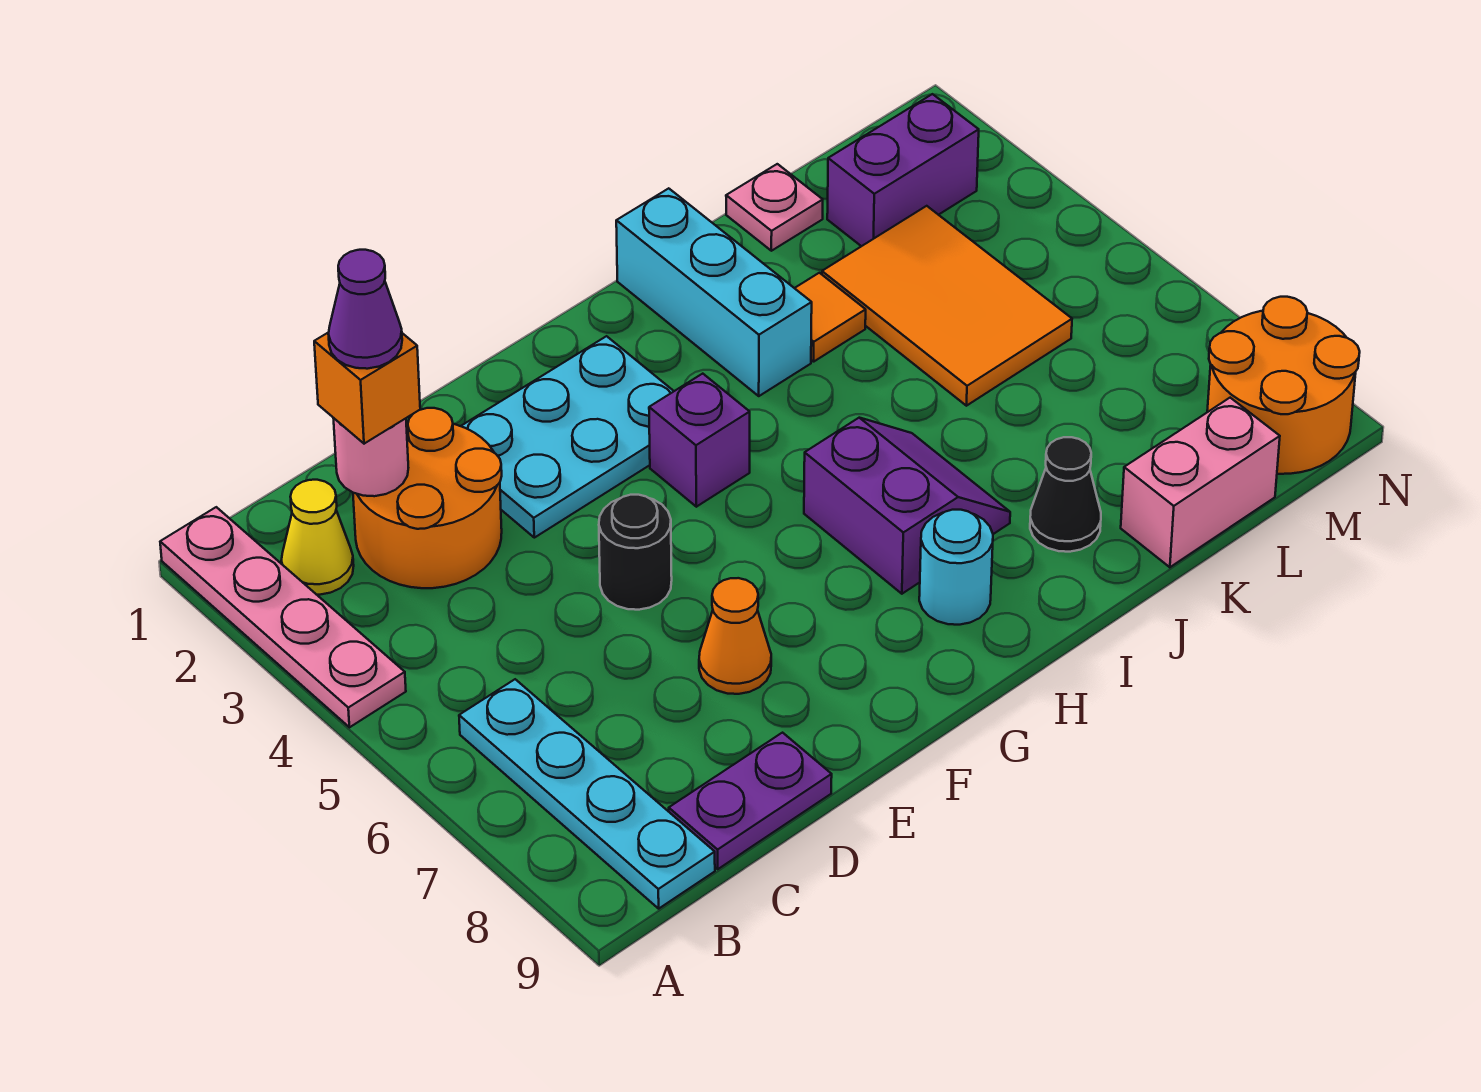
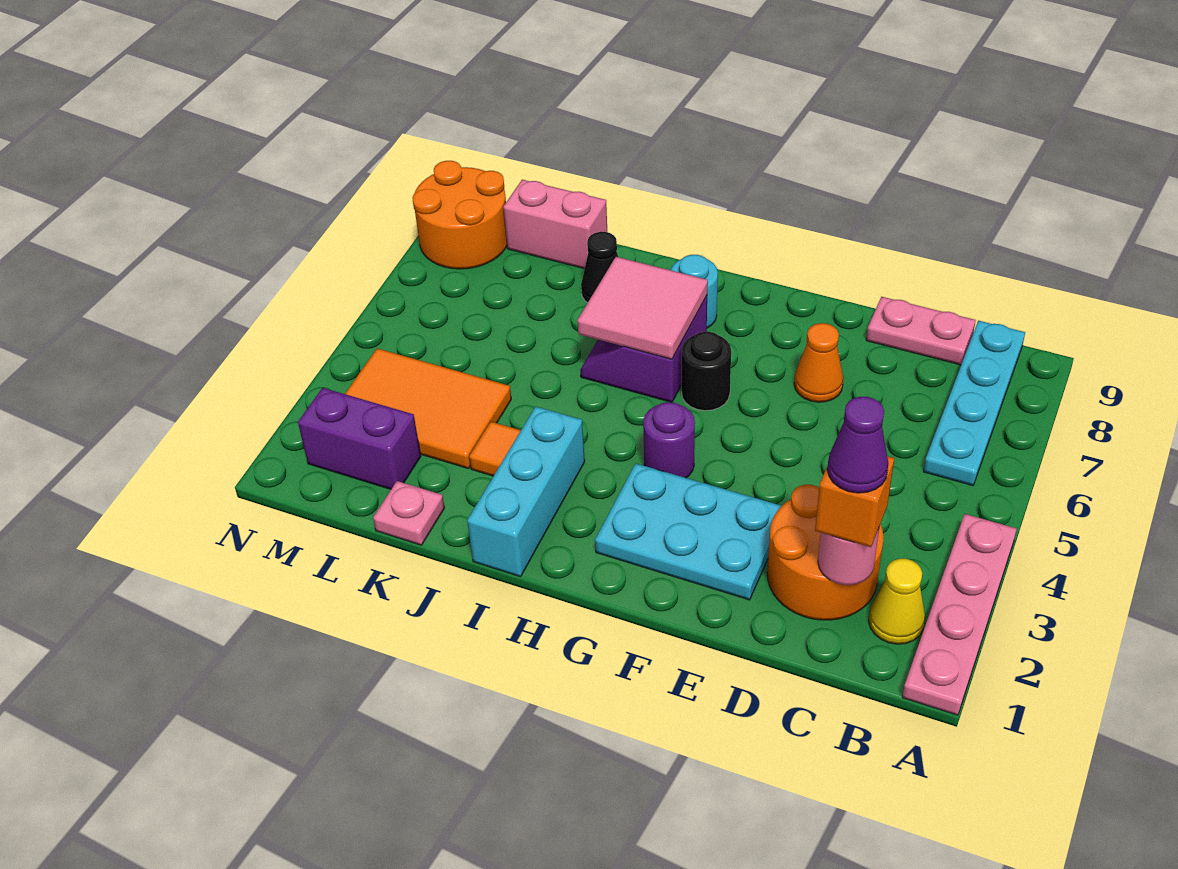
purple 1x2 plate [669,733,832,869] -> pink 1x2 plate [866,297,976,365]
black 1x1 round brick [599,495,672,610] -> black 1x1 round brick moved to [682,332,731,411]
purple 1x1 brick [649,374,750,507] -> purple 1x1 round brick [643,402,695,478]
none -> pink 2x2 tile [577,257,708,359]
orange 2x3 tile [822,206,1072,406] -> orange 2x3 tile turned to [345,348,511,469]

